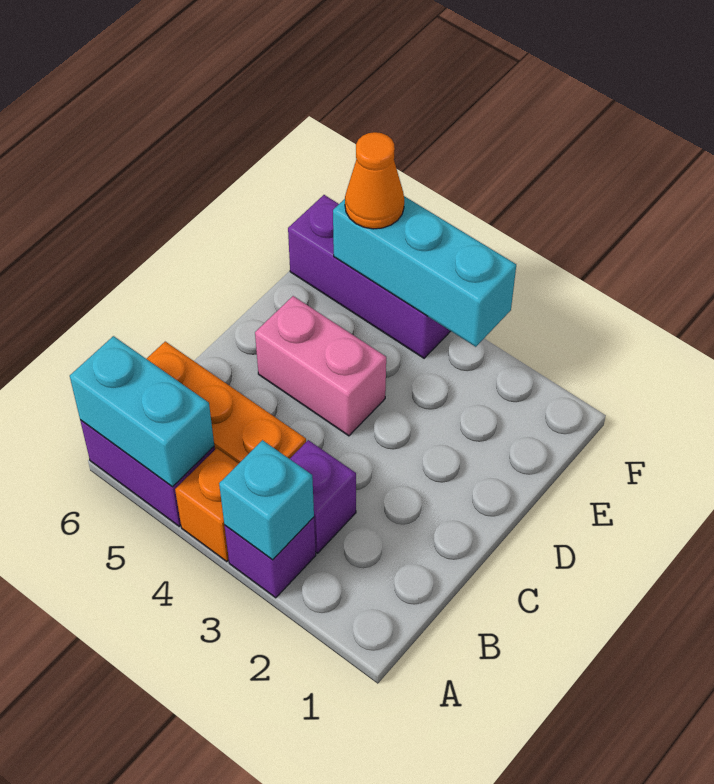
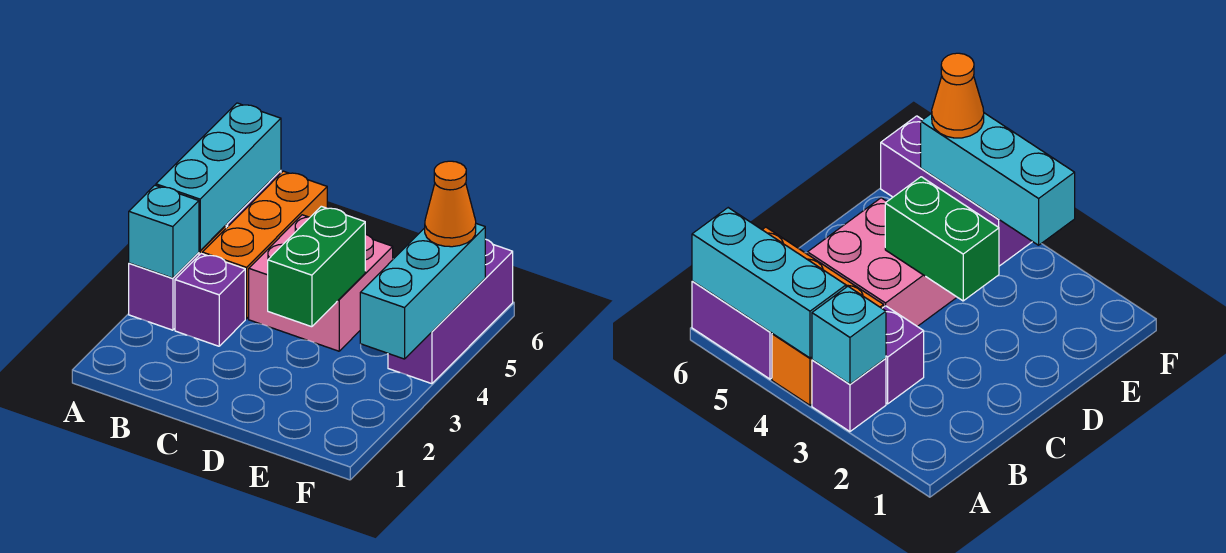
cyan 1x2 brick [70,336,214,487] -> cyan 1x3 brick [156,103,281,251]
none -> green 1x2 brick [268,206,365,327]
pink 1x2 brick [255,296,386,436] -> pink 2x2 brick [249,215,393,351]

